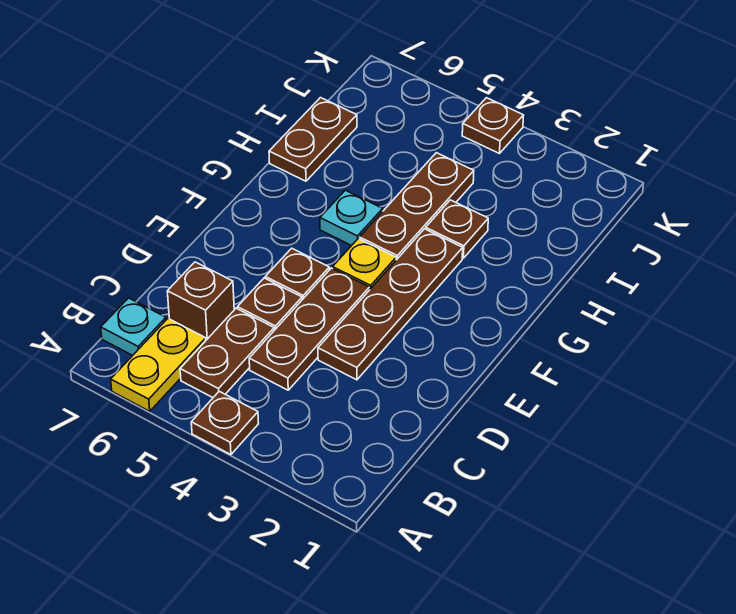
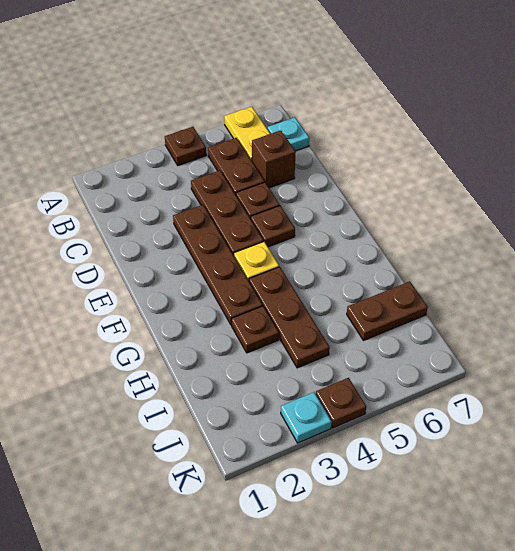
cyan 1x1 plate [320,190,383,246] -> cyan 1x1 plate moved to [281,392,332,443]
brown 1x2 plate [269,98,357,181] -> brown 1x2 plate turned to [347,281,428,340]

